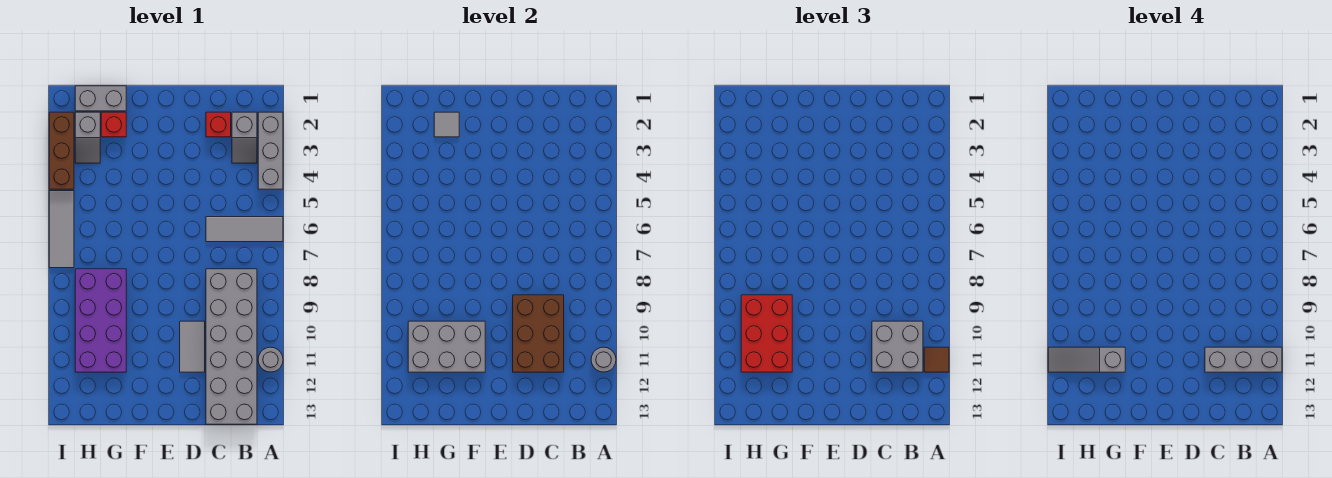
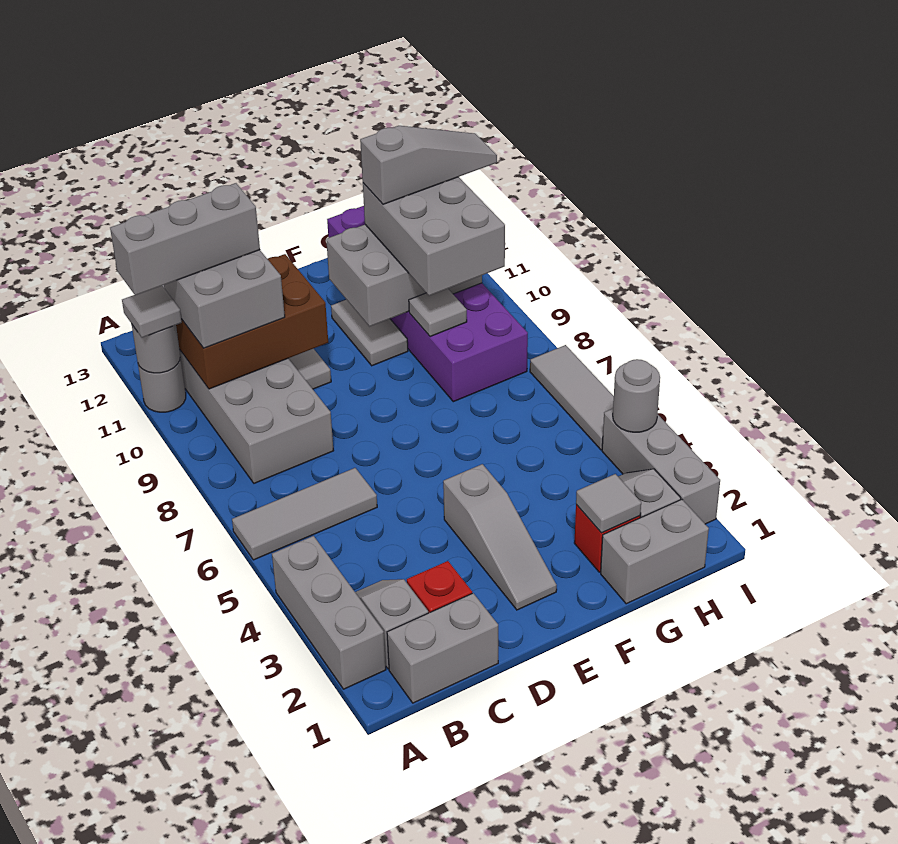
brown 1x1 tile [924,347,949,372] -> grey 1x1 tile [122,286,182,338]
none -> grey 1x2 brick [387,593,498,703]
brown 2x3 brick [513,295,564,372] -> brown 2x3 brick turned to [176,254,328,389]
none -> grey 1x3 slope [443,464,557,610]
none -> grey 1x2 tile [331,300,408,366]
purple 2x4 brick [75,269,126,372] -> purple 2x6 brick [327,206,528,402]
none -> grey 1x1 tile [409,289,467,337]
red 2x3 brick [741,295,792,372] -> grey 2x3 brick [363,177,505,296]
brown 1x3 brick [49,112,74,189] -> grey 1x3 brick [602,409,720,524]
none -> grey 1x1 round brick [613,359,660,432]

